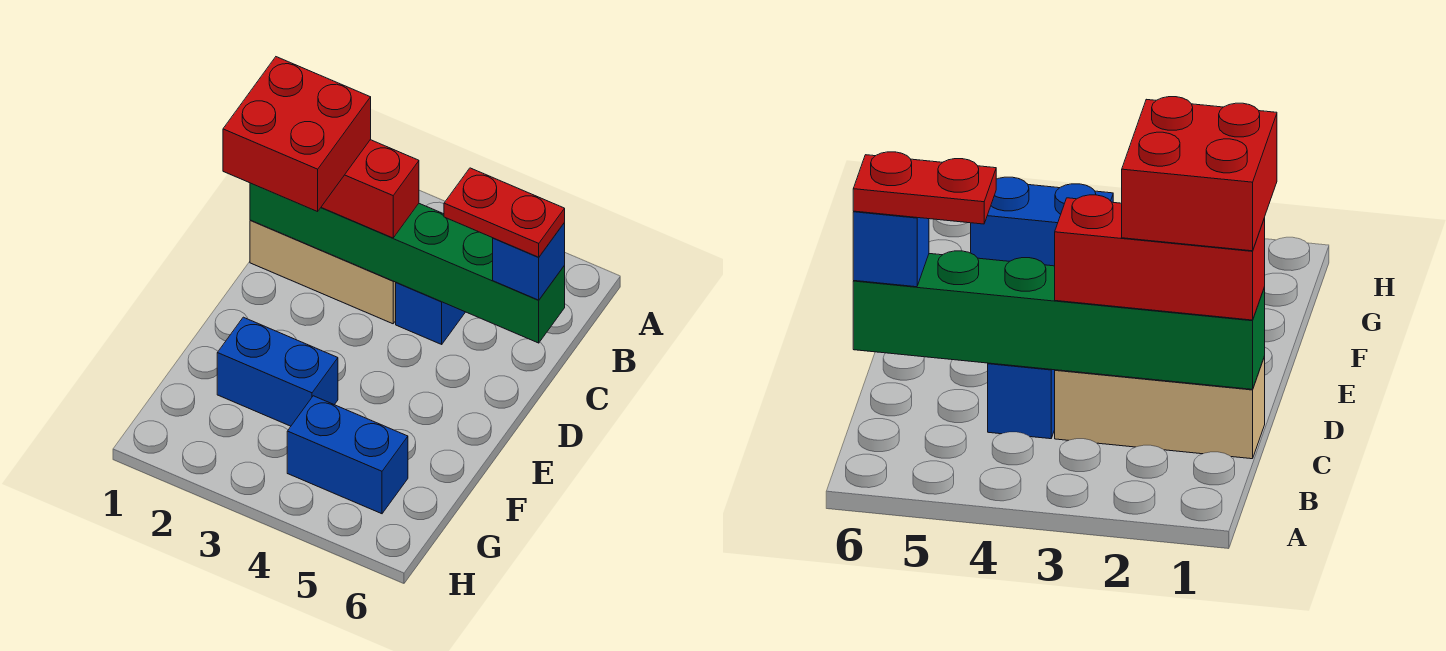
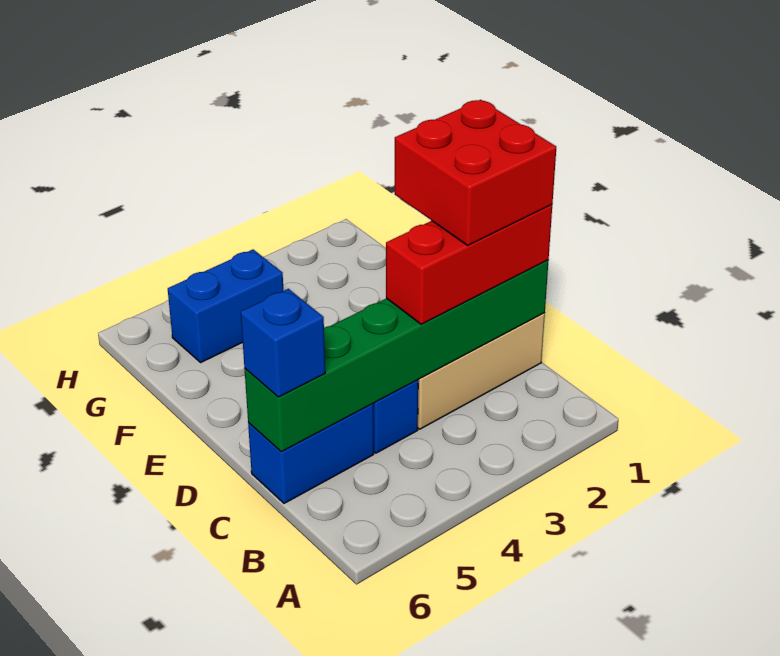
red 1x2 plate [444,168,565,257] -> none
blue 1x2 brick [217,317,338,426] -> blue 1x2 brick moved to [248,404,374,503]

